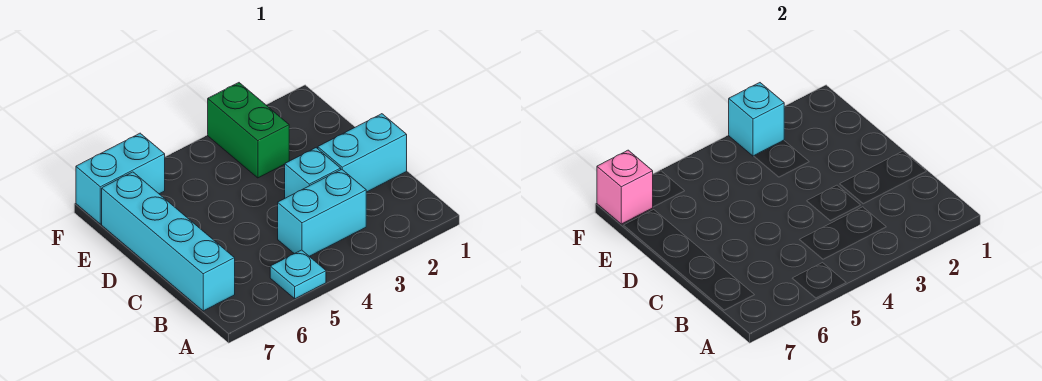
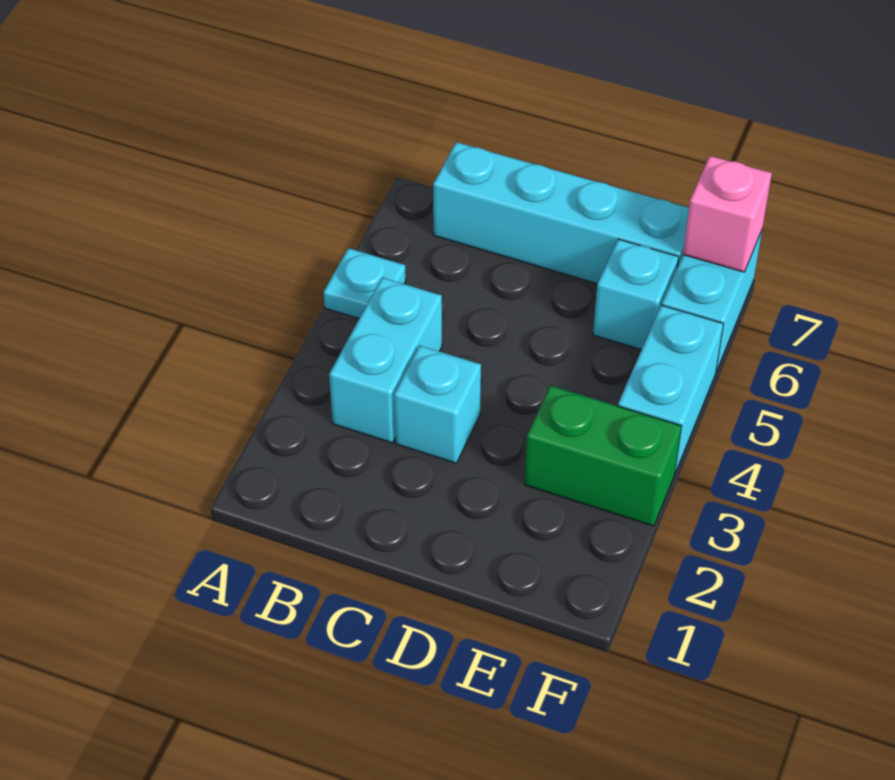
cyan 1x2 brick [318,114,407,192] -> cyan 1x2 brick moved to [618,305,723,473]
cyan 1x1 brick [729,83,784,156] -> cyan 1x1 brick moved to [593,239,679,350]

